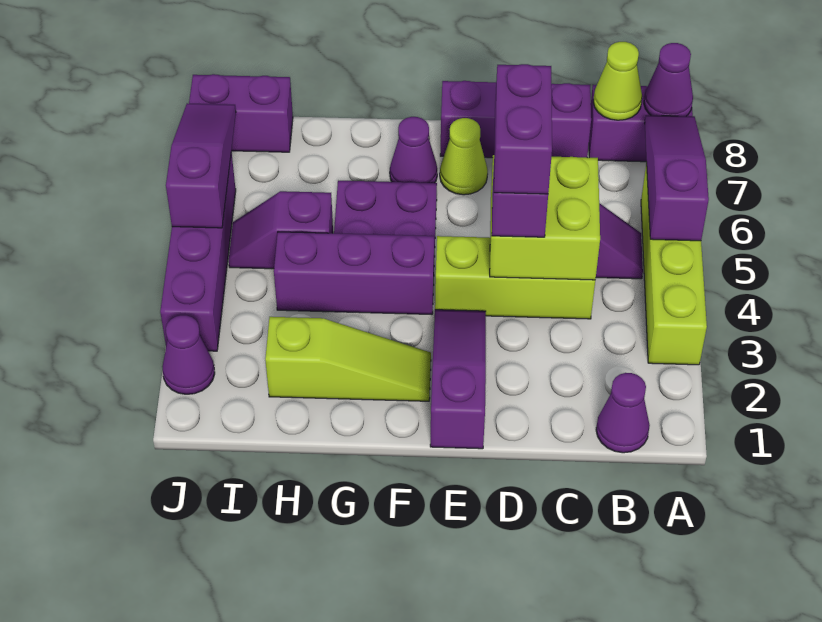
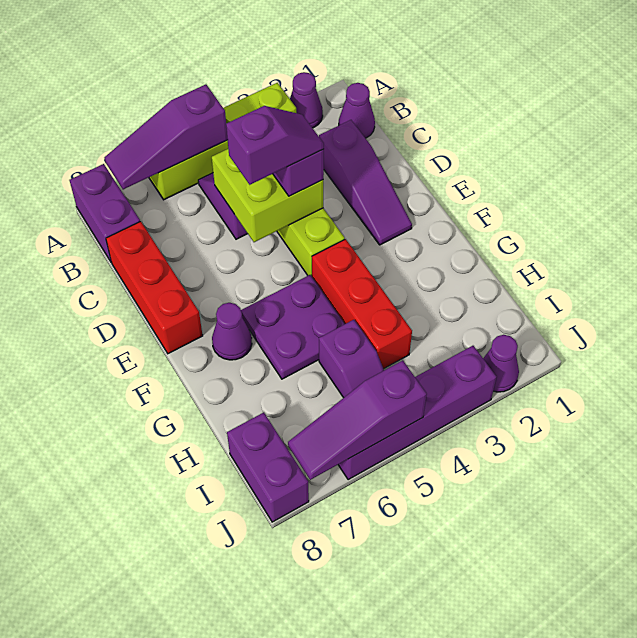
purple 1x1 cone [644,43,693,116] -> purple 1x1 cone moved to [290,72,323,128]
lime 1x1 cone [593,42,642,120] -> none
purple 1x3 brick [440,81,591,158] -> red 1x3 brick [106,221,203,354]
purple 1x2 brick [494,64,552,194] -> purple 1x2 slope [226,106,324,185]
purple 1x3 slope [430,310,486,449] -> purple 1x3 slope turned to [319,120,412,245]
lime 1x1 cone [440,118,488,195] -> none
lime 1x3 slope [265,317,431,401] -> none
purple 1x3 brick [274,232,434,315] -> red 1x3 brick [312,239,412,369]

